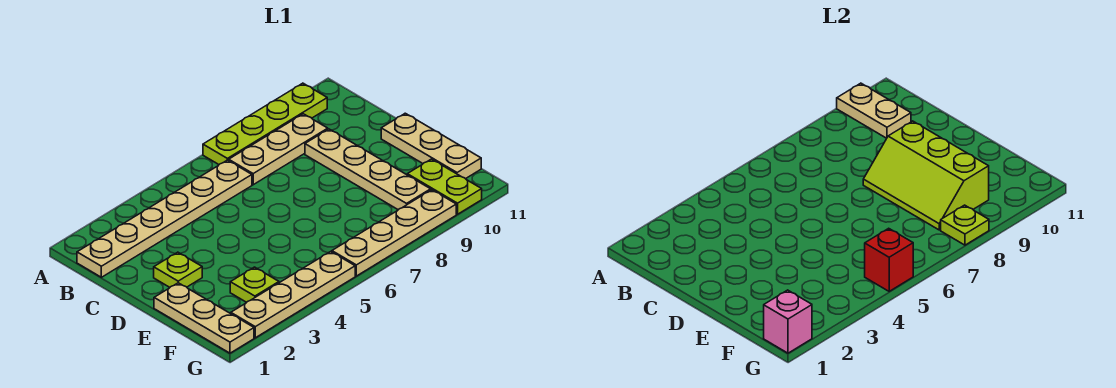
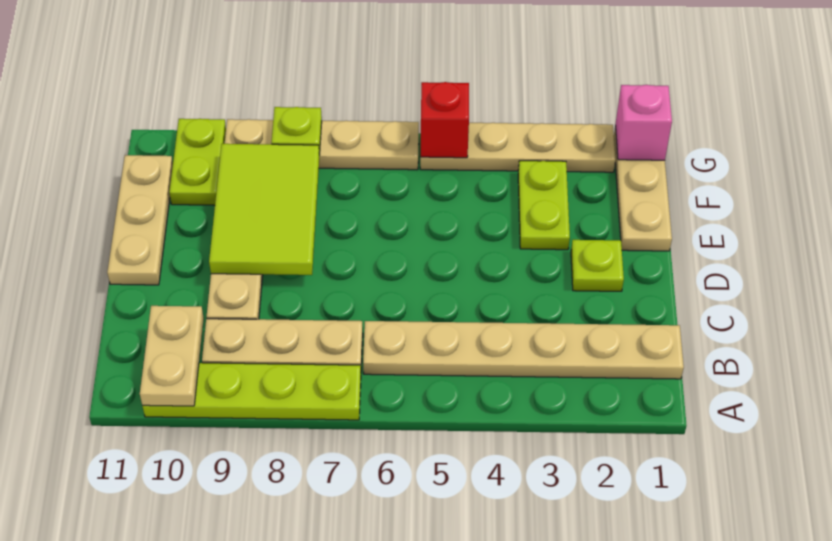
lime 2x3 slope [863,121,989,230] -> lime 2x3 tile [209,144,319,275]
lime 1x1 plate [230,267,279,302] -> lime 1x2 plate [518,161,570,250]

